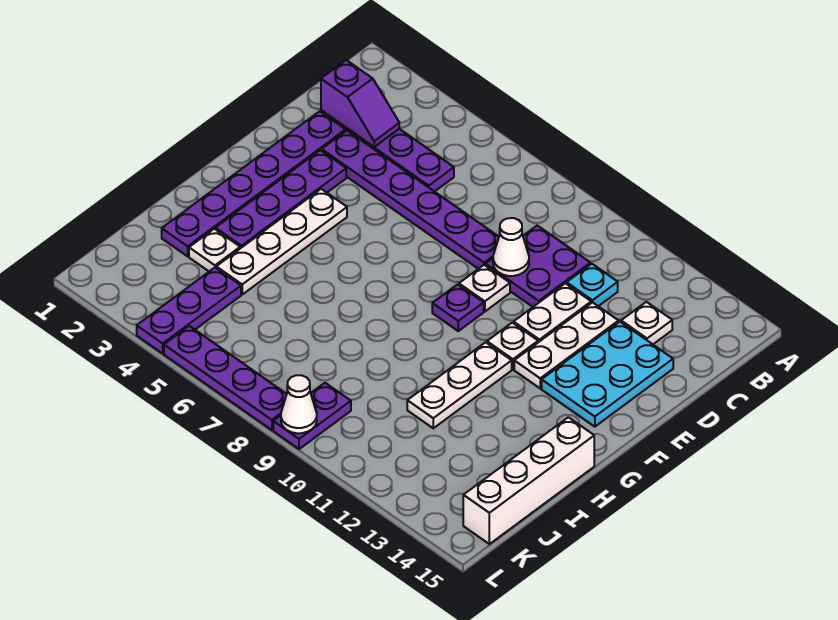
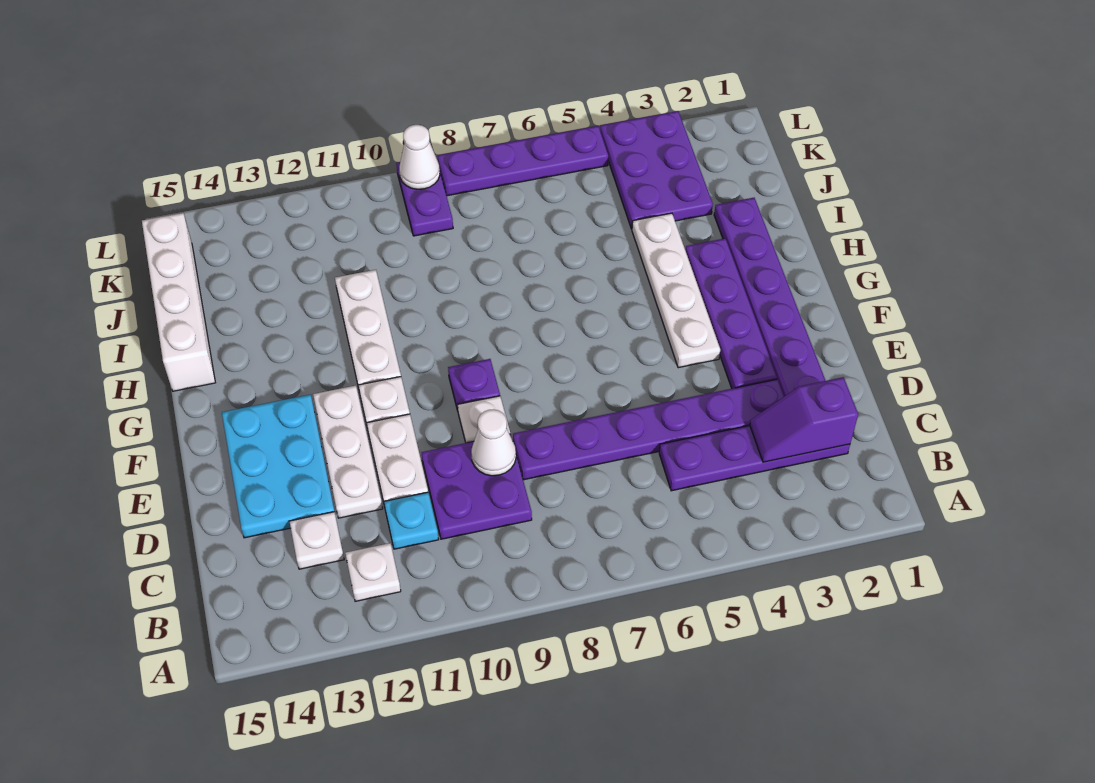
white 1x1 plate [189,229,240,271] -> white 1x1 plate moved to [345,543,401,601]
purple 1x3 plate [137,268,241,353] -> purple 2x3 plate [600,111,713,229]

